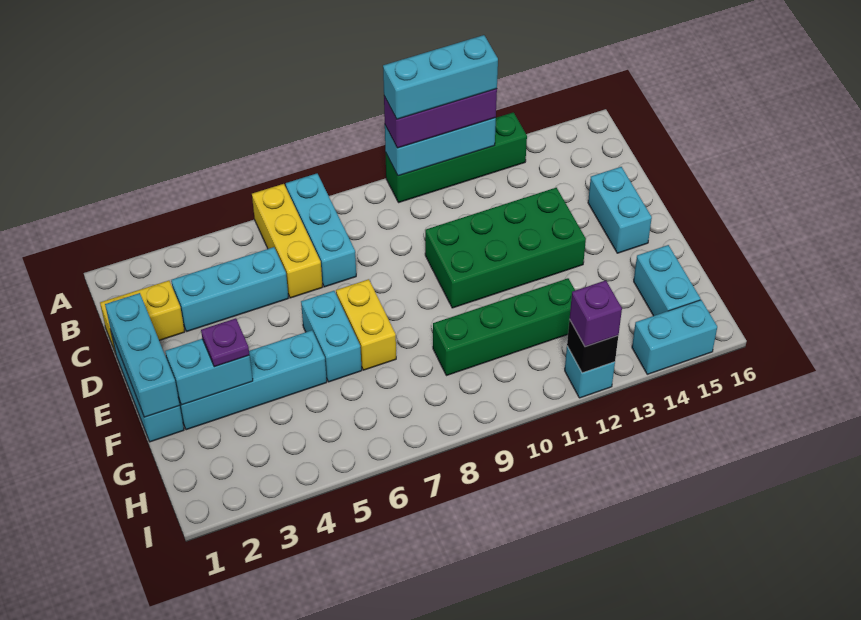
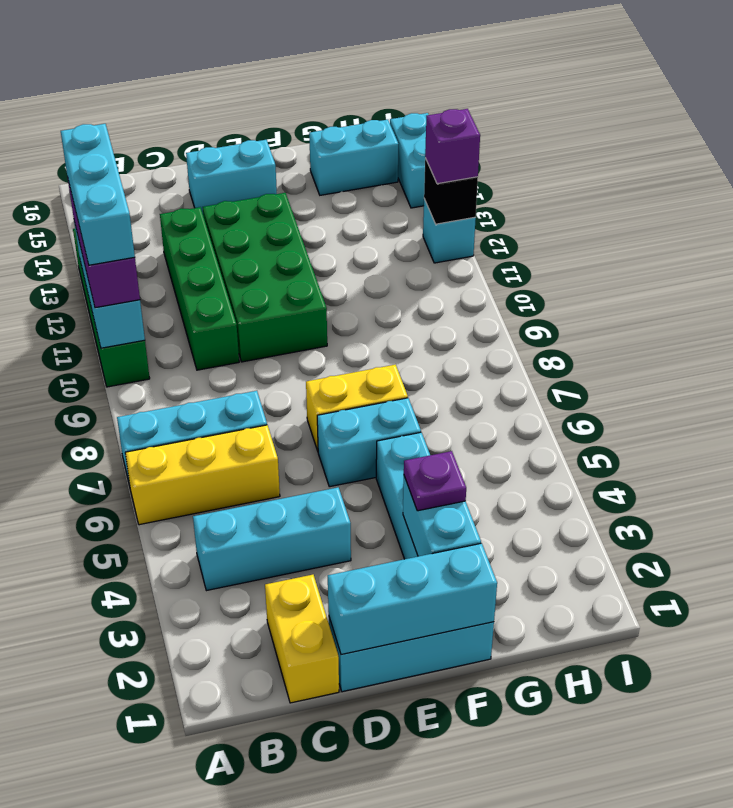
cyan 1x3 brick [171,247,288,331] -> cyan 1x3 brick turned to [193,487,351,591]
green 1x4 brick [433,278,575,376] -> green 1x4 brick moved to [160,207,239,370]

